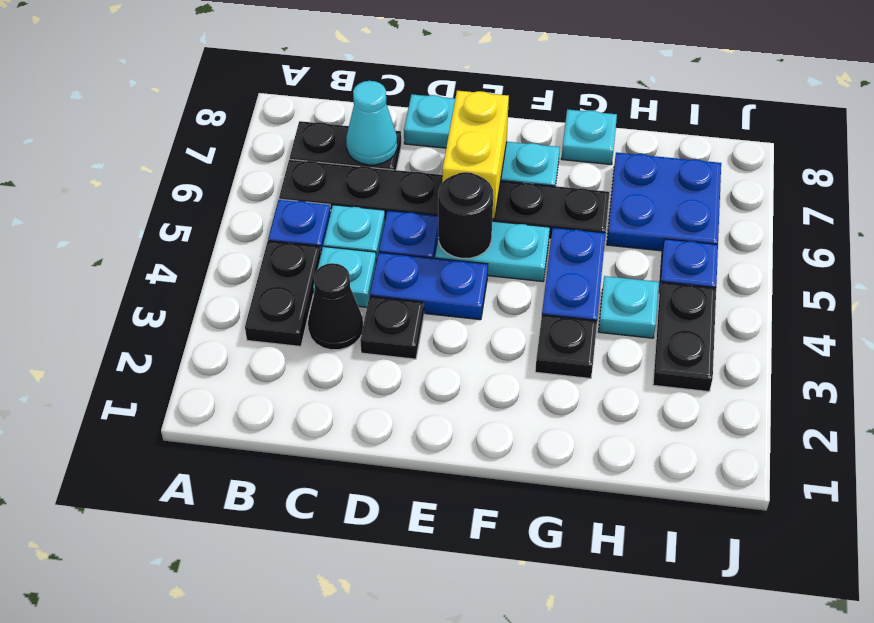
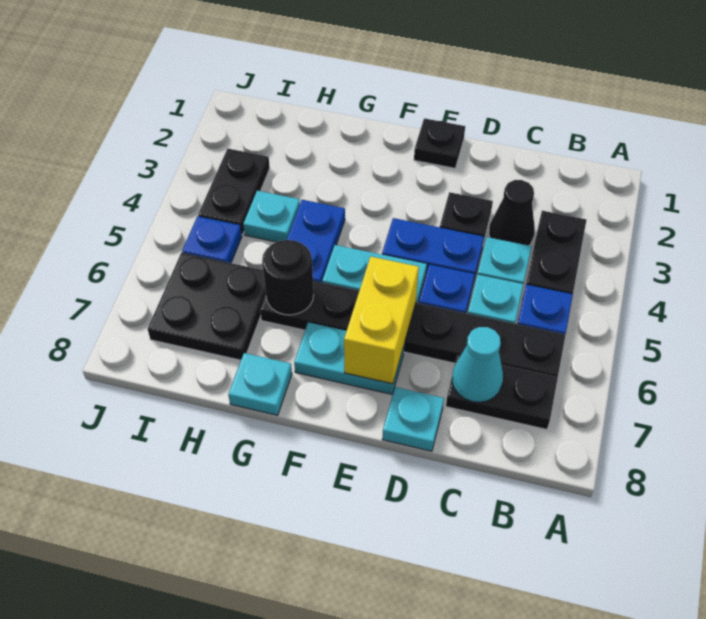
black 1x1 round brick [438,172,493,259] -> black 1x1 round brick moved to [262,240,314,315]
black 1x1 plate [535,315,597,378] -> black 1x1 plate moved to [414,118,465,168]
blue 2x2 plate [607,152,721,251] -> black 2x2 plate [148,253,266,360]

